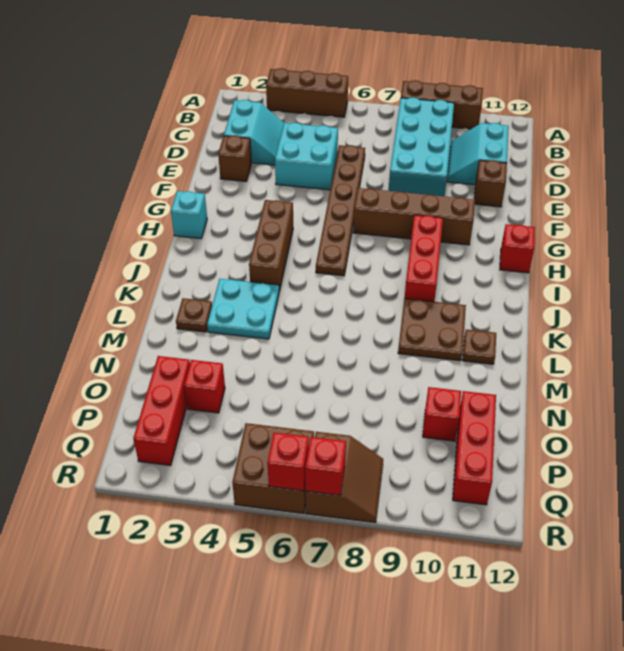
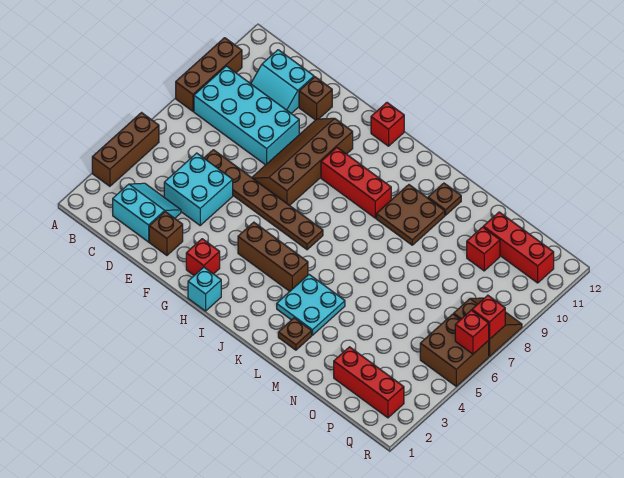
red 1x1 brick [184,360,225,413] -> red 1x1 brick moved to [186,239,220,275]

